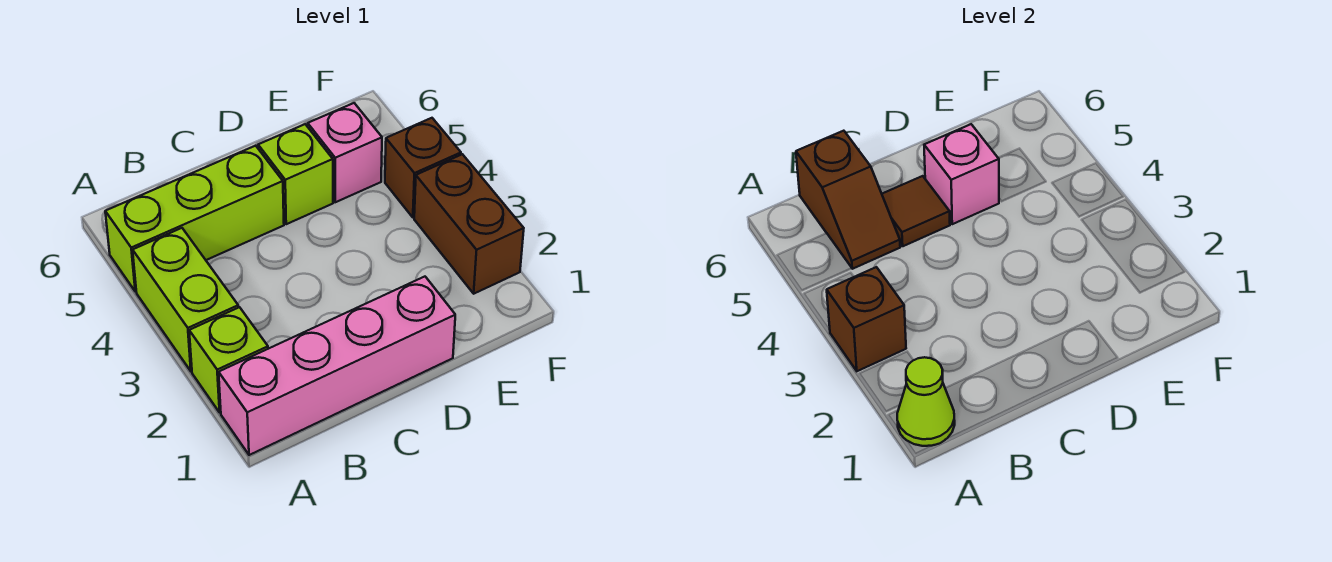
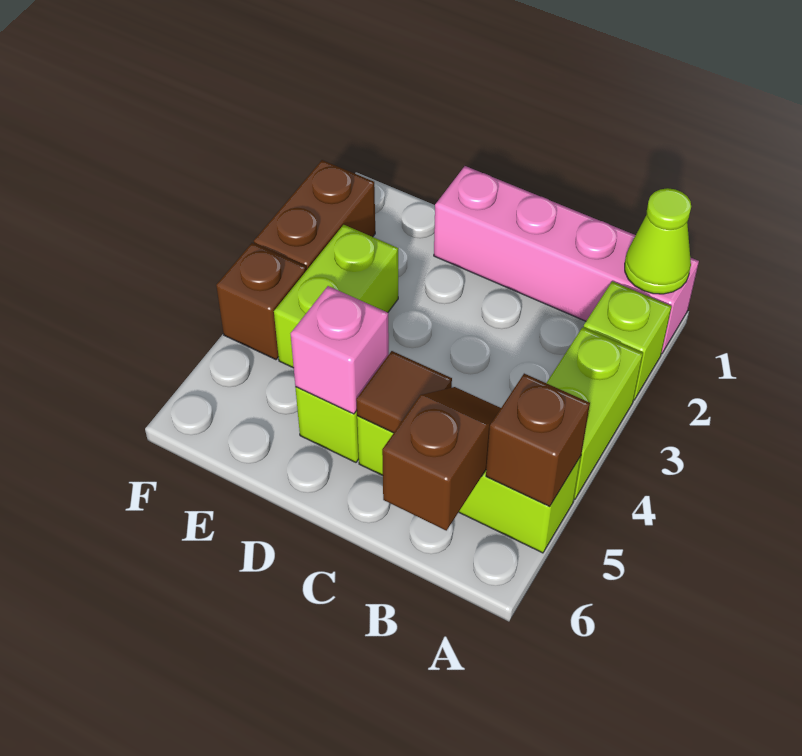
brown 1x1 brick [827,267,906,371] -> brown 1x1 brick moved to [486,374,590,507]
none -> lime 1x2 brick [274,225,398,368]
pink 1x1 brick [308,103,382,202] -> none

